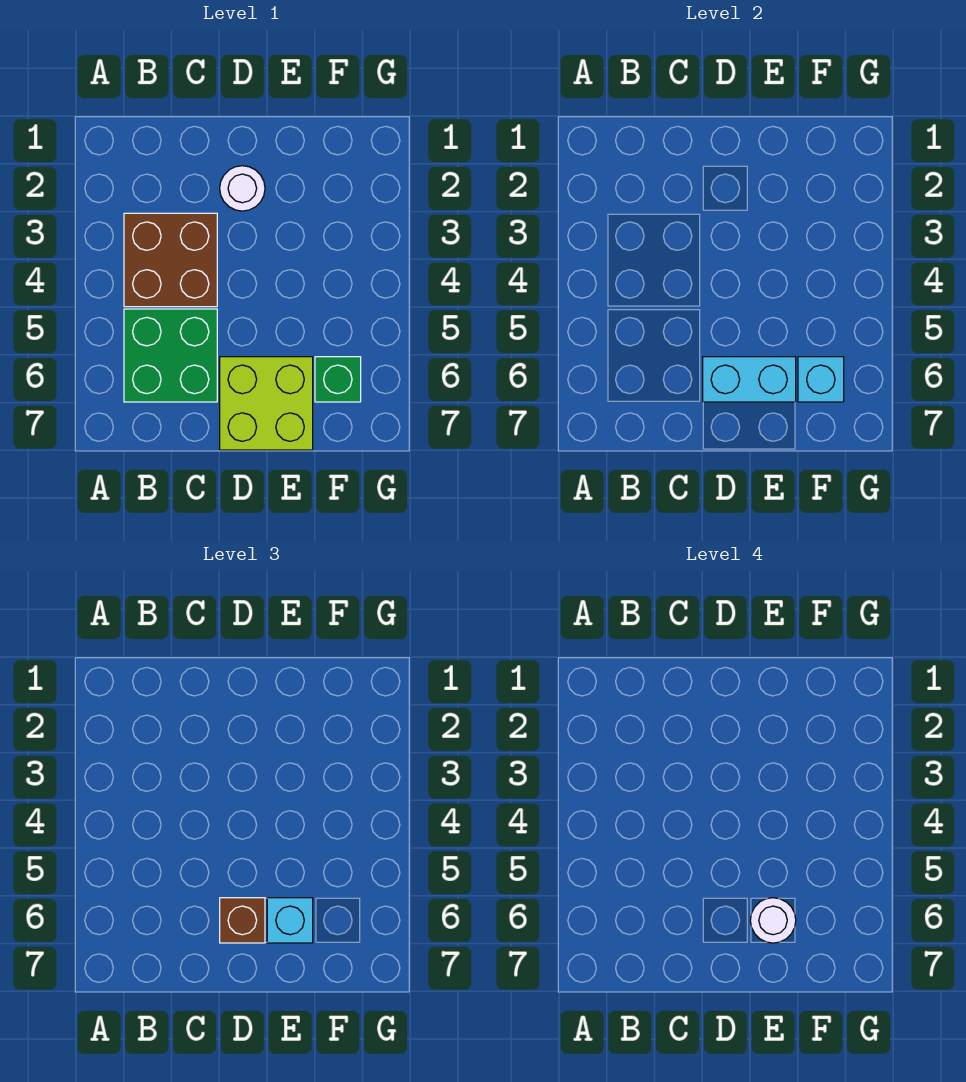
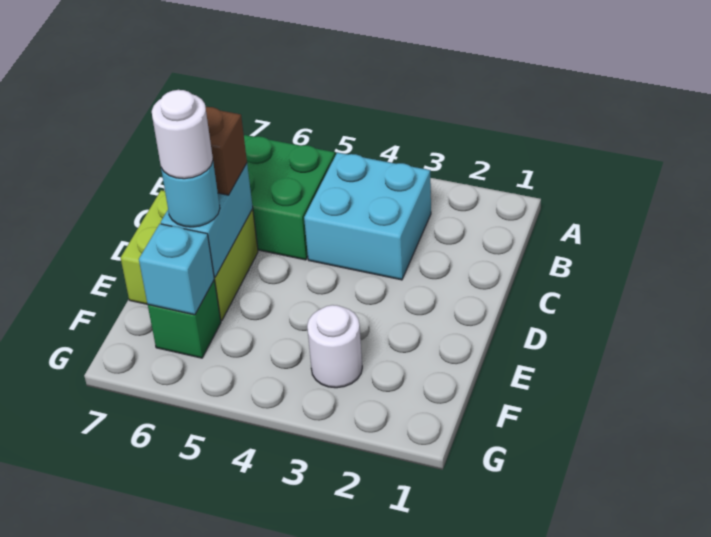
brown 2x2 brick [124,213,217,307] -> cyan 2x2 brick [304,153,431,280]
white 1x1 round brick [220,166,265,211] -> white 1x1 round brick moved to [307,305,362,388]
cyan 1x1 brick [267,898,313,943] -> cyan 1x1 round brick [161,162,220,227]

